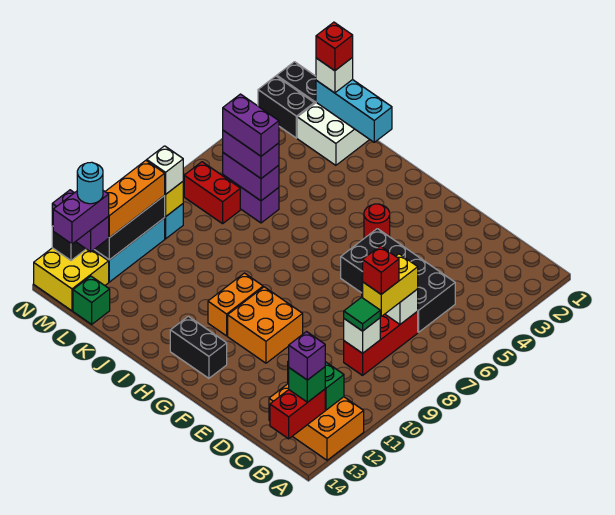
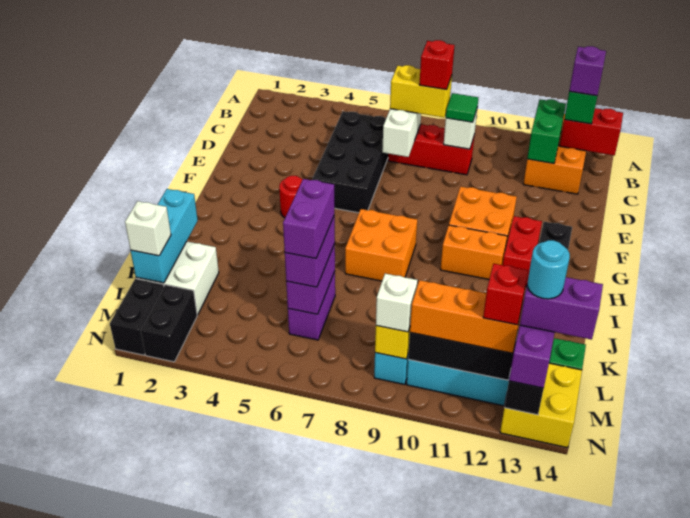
none -> orange 2x2 brick [345,209,417,281]
red 1x1 brick [316,22,353,71] -> red 1x1 brick moved to [483,264,528,325]
red 1x2 brick [184,162,240,224] -> red 1x2 brick moved to [503,216,542,287]

